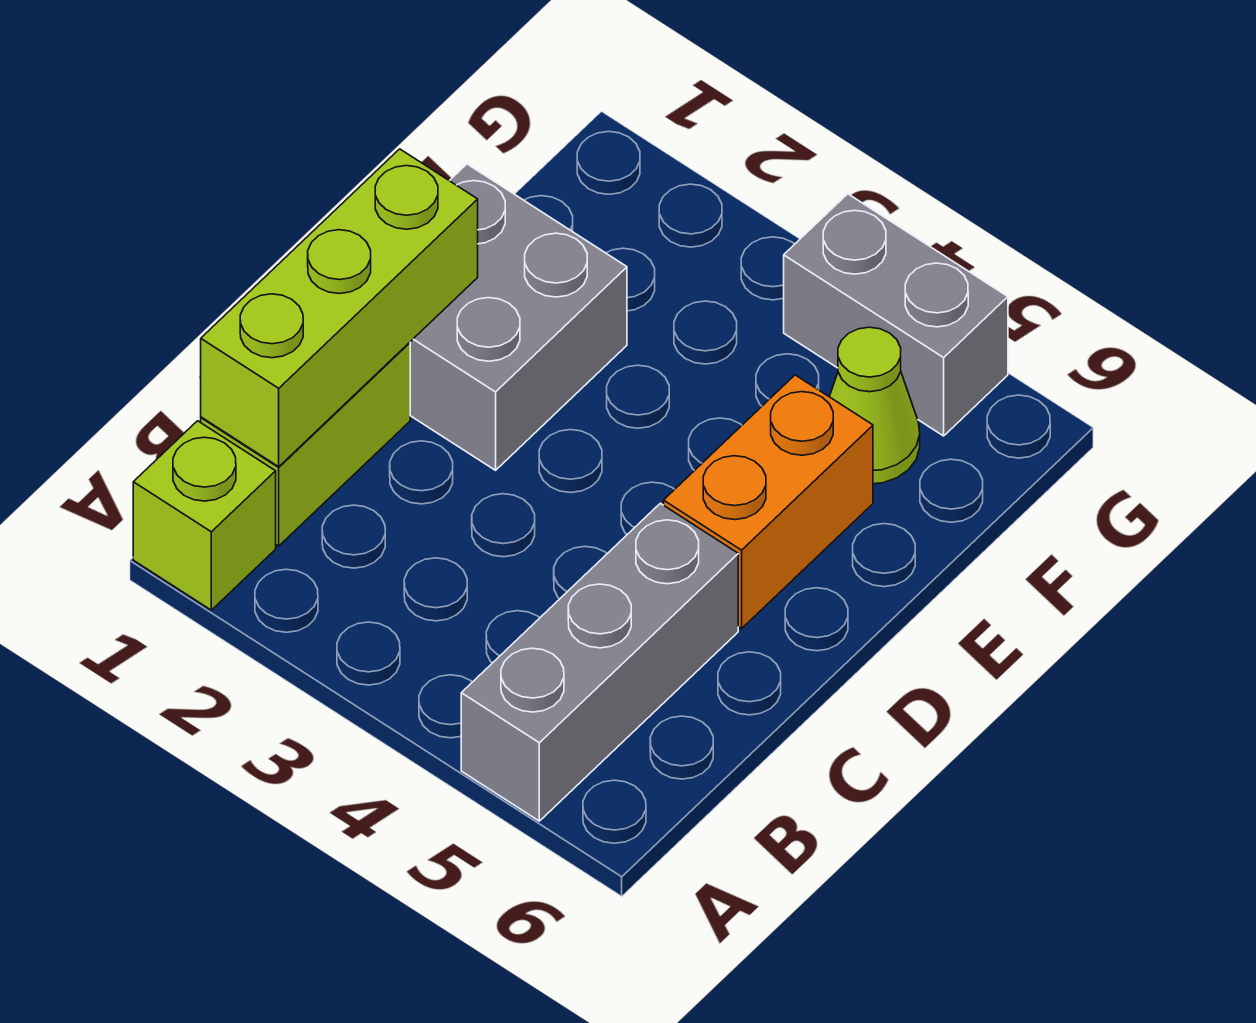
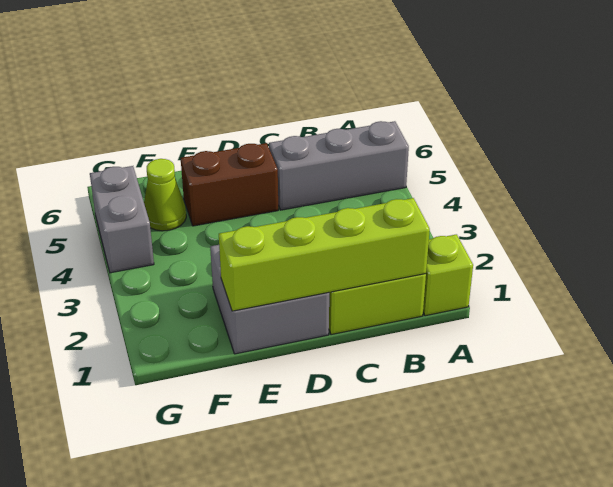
lime 1x3 brick [201,149,478,467] -> lime 1x4 brick [219,198,430,311]
orange 1x2 brick [664,375,873,629] -> brown 1x2 brick [181,143,278,226]

